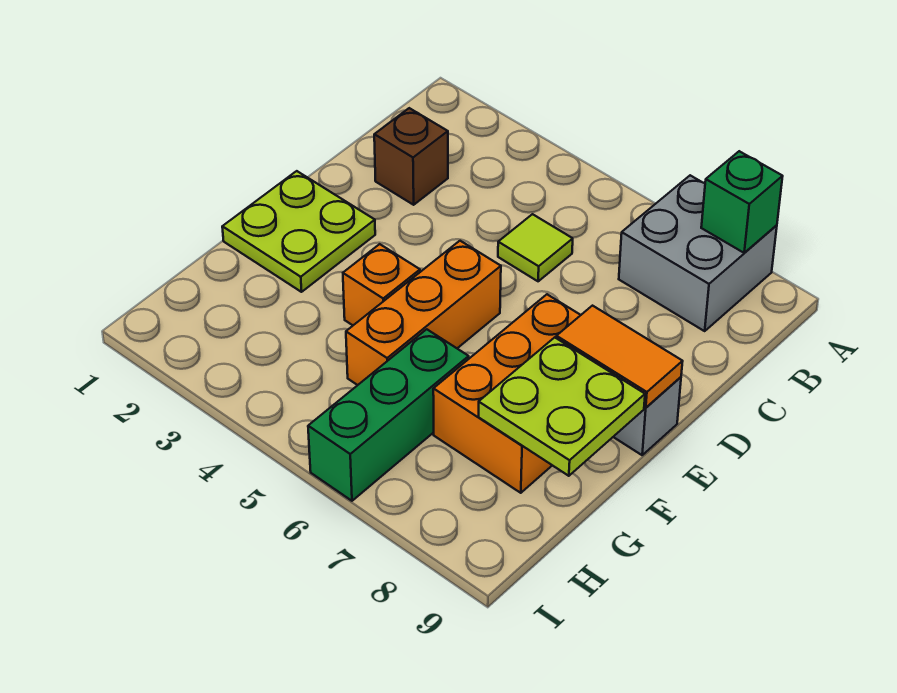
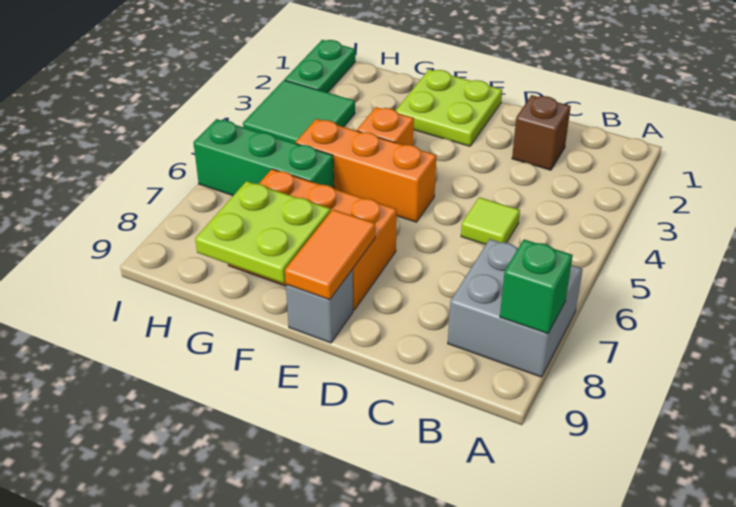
none -> green 2x2 tile [243,80,355,143]
none -> green 1x2 plate [285,40,355,93]

